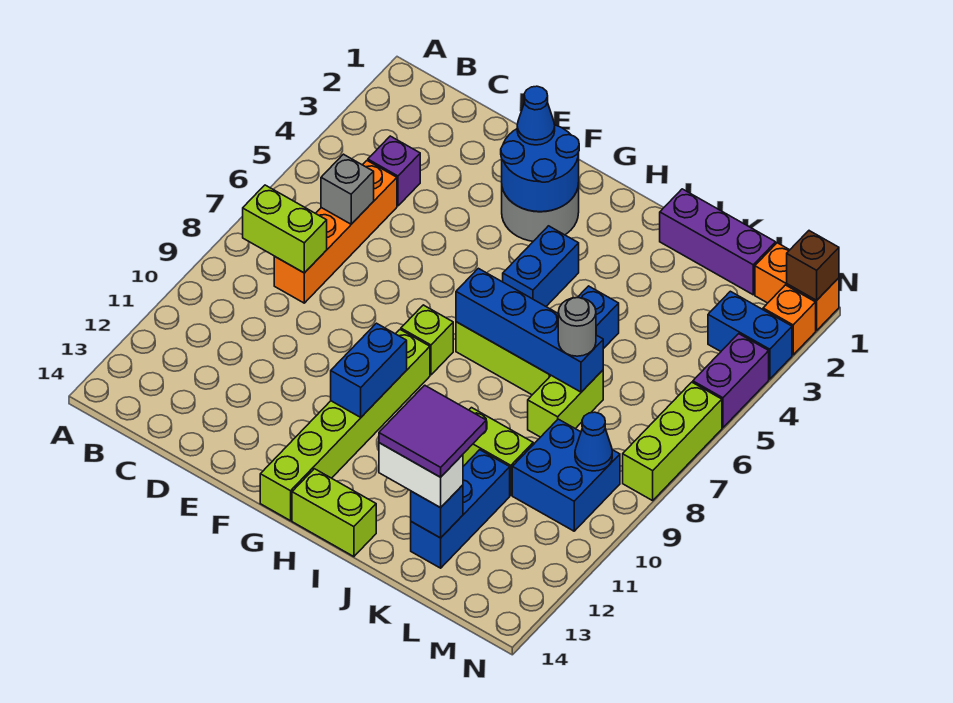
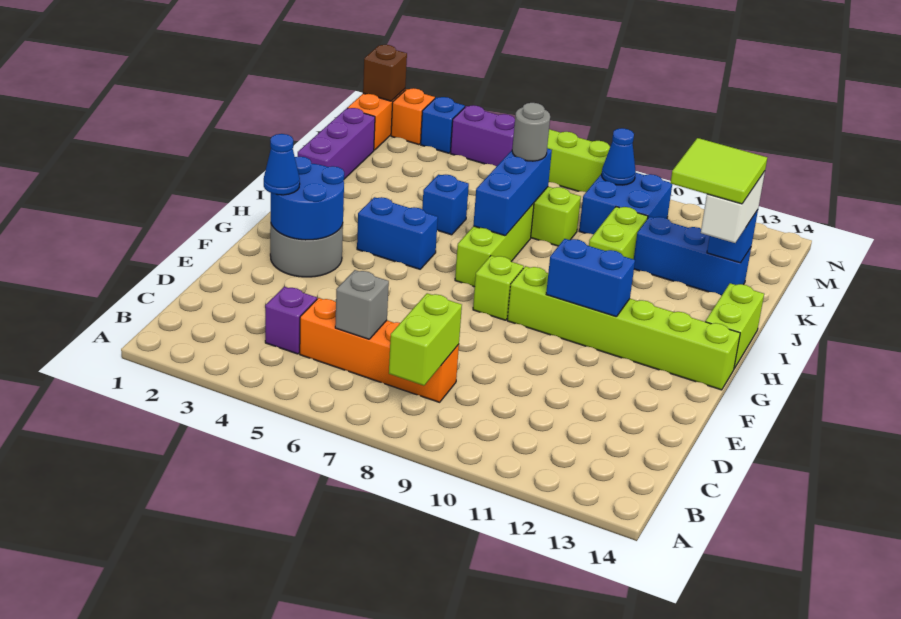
blue 1x4 brick [456,268,603,392] -> blue 1x3 brick [473,148,552,236]
purple 2x2 tile [379,385,486,477] -> lime 2x2 tile [671,138,767,204]
blue 1x2 brick [708,291,792,379] -> blue 1x1 brick [421,97,465,153]

